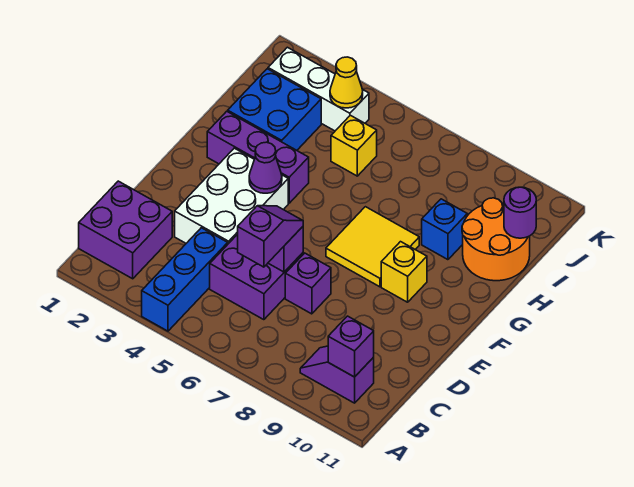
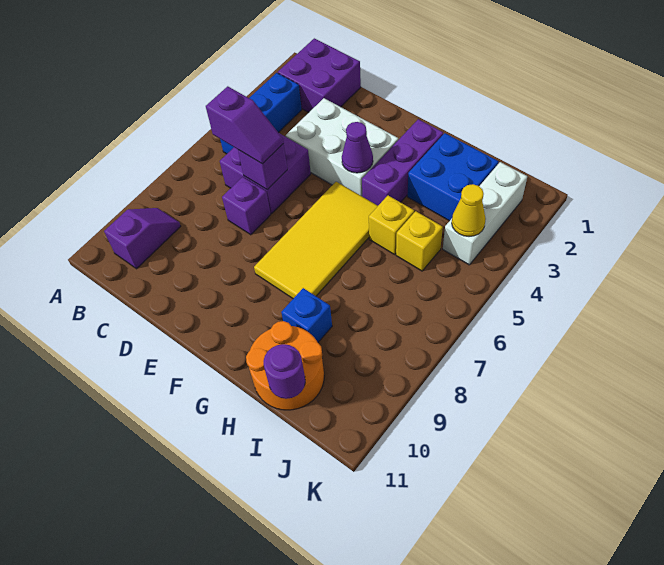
blue 1x3 brick [142,228,228,331] -> blue 1x3 brick turned to [220,73,302,154]
purple 1x1 brick [328,316,374,377] -> none
yellow 2x2 tile [326,207,419,287] -> yellow 2x4 tile [254,182,378,298]
yellow 1x1 brick [381,242,427,302] -> yellow 1x1 brick moved to [369,196,414,254]

